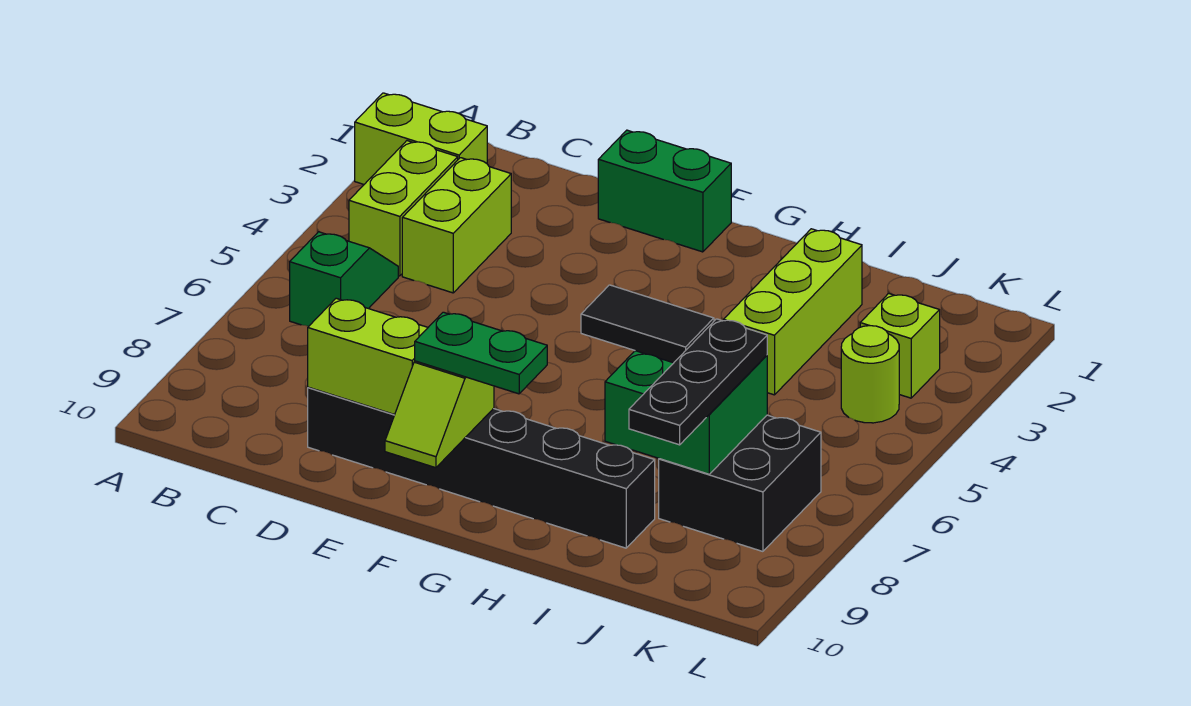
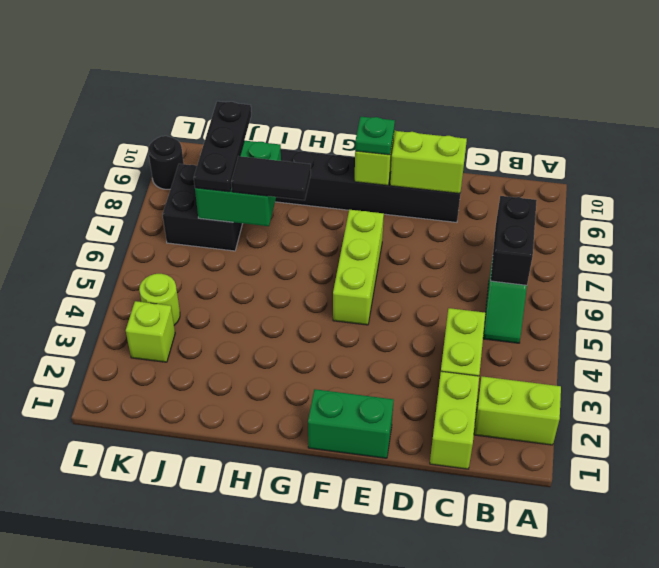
lime 1x2 brick [349,141,458,276] -> lime 1x2 brick moved to [430,371,479,469]
none -> black 1x2 brick [490,196,537,285]
green 1x2 plate [415,312,547,394] -> green 1x1 plate [355,117,395,155]
lime 1x3 brick [724,229,862,395] -> lime 1x3 brick moved to [333,210,384,325]
none -> black 1x1 round brick [148,136,184,189]

